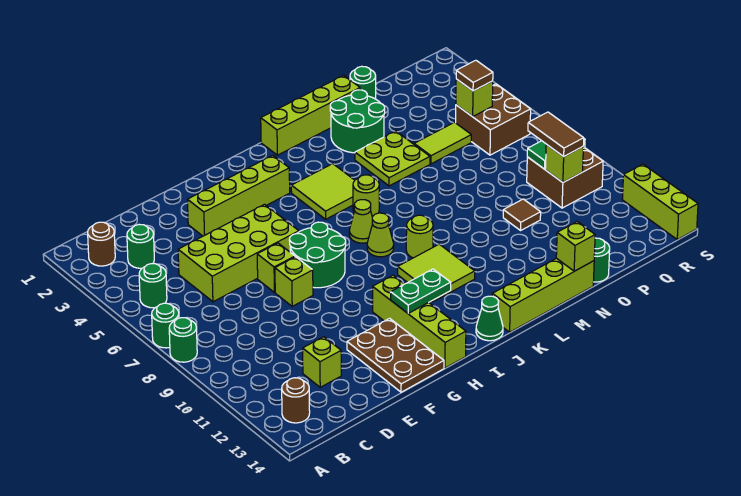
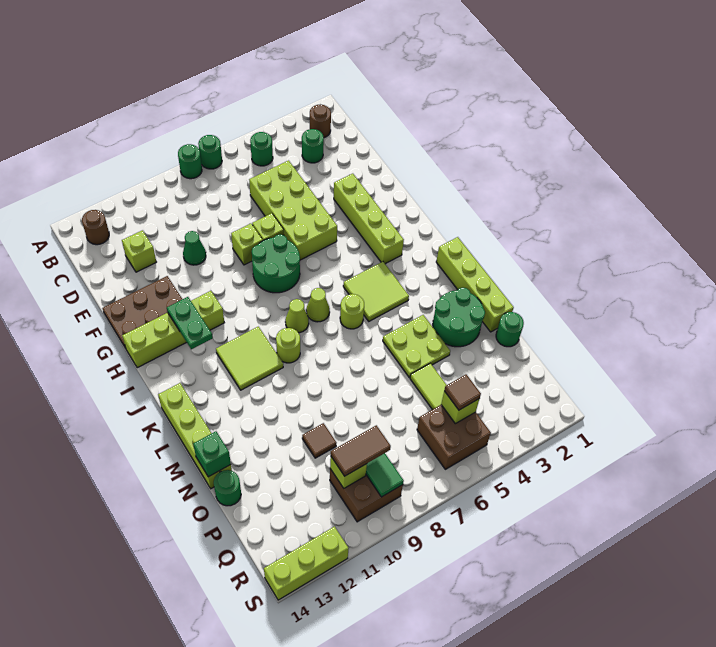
green 1x1 cone [476,296,503,341] -> green 1x1 cone moved to [183,231,206,265]
lime 1x1 brick [556,222,595,271] -> green 1x1 brick [193,431,231,477]

